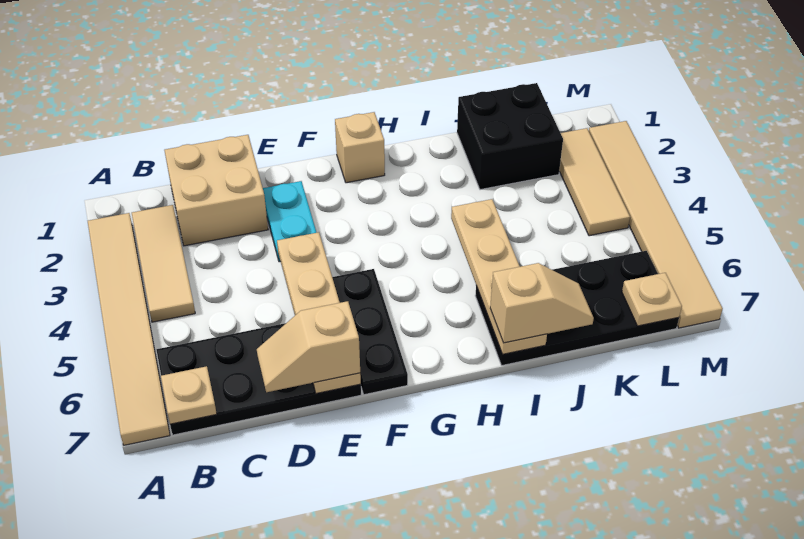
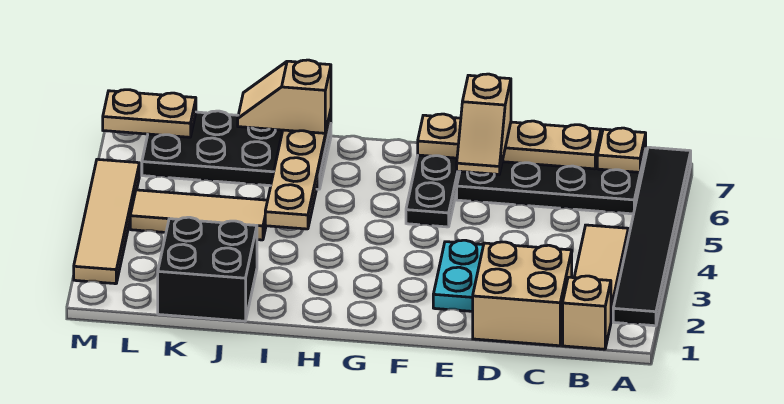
tan 1x6 tile [88,213,170,445] -> black 1x6 tile [613,147,691,326]
tan 1x2 slope [257,301,360,392] -> tan 1x2 slope turned to [457,74,511,174]
tan 1x4 plate [277,232,361,394] -> tan 1x4 plate turned to [418,114,601,169]
tan 1x1 brick [335,112,385,183] -> tan 1x1 brick moved to [563,276,611,349]
tan 1x3 tile [559,128,630,236] -> tan 1x3 tile turned to [130,190,268,240]
tan 1x1 plate [622,273,682,326] -> tan 1x2 plate [103,90,196,137]
tan 1x6 tile [589,121,723,328] -> tan 1x4 tile [74,159,139,284]

